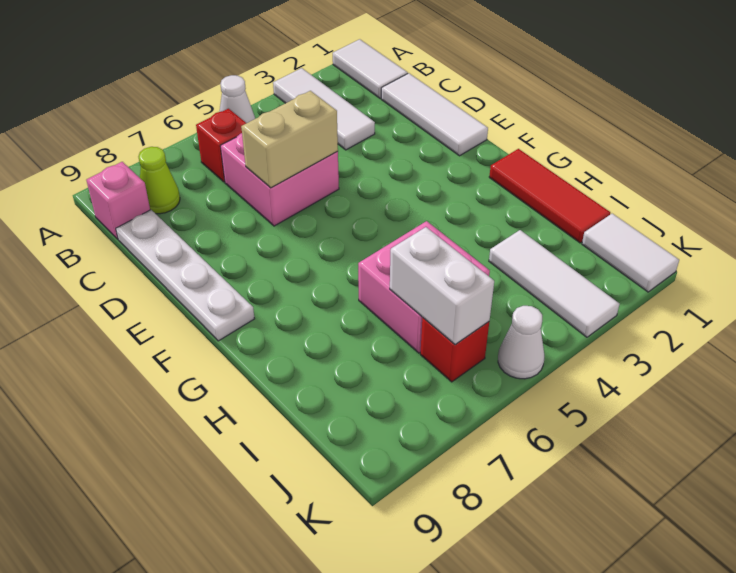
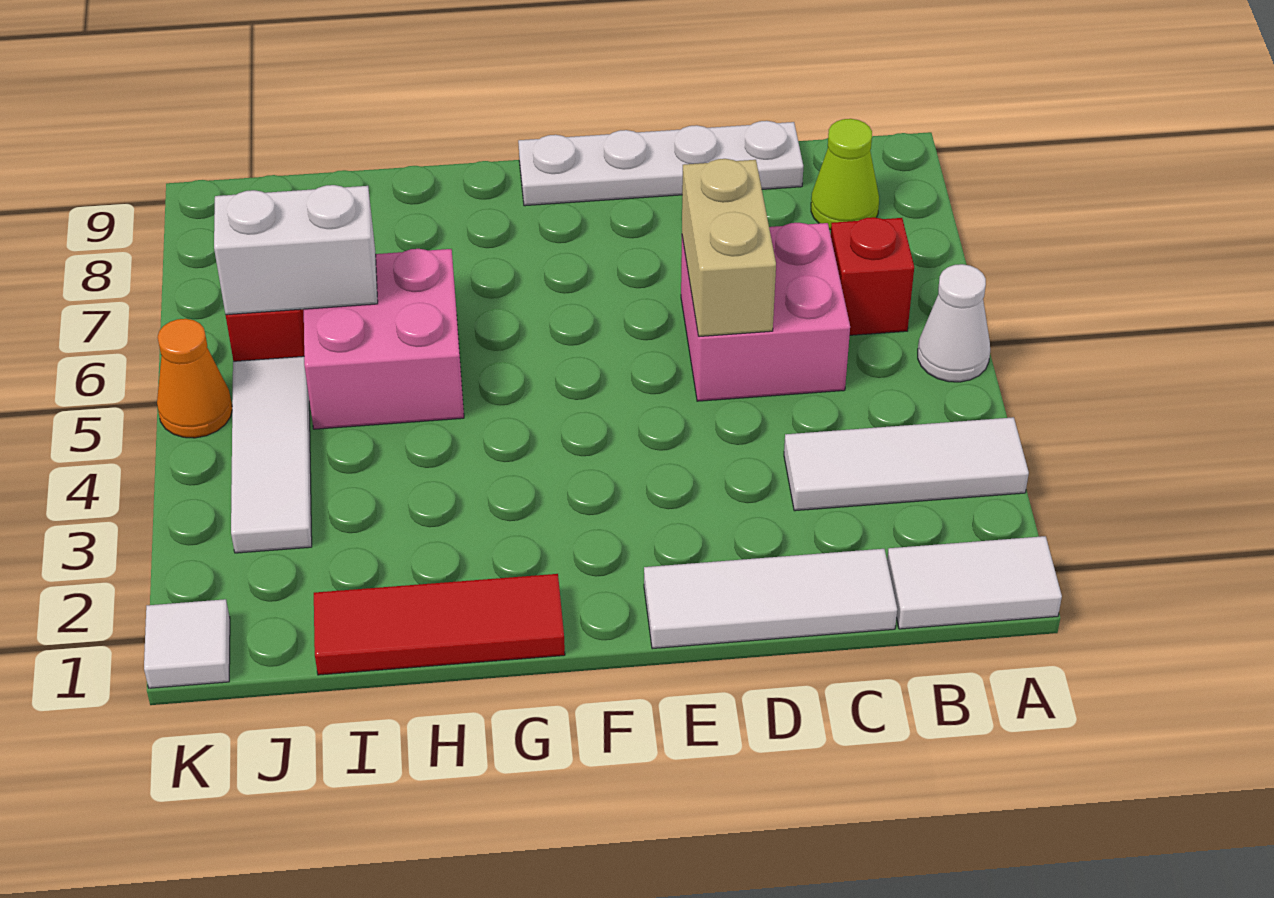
pink 1x1 brick [86,162,150,239] -> none
white 1x3 tile [489,230,620,337] -> white 1x3 tile turned to [231,356,312,553]
white 1x2 tile [582,214,679,292] -> white 1x1 tile [144,599,230,688]
white 1x1 cone [498,306,544,379] -> orange 1x1 cone [157,319,232,438]

